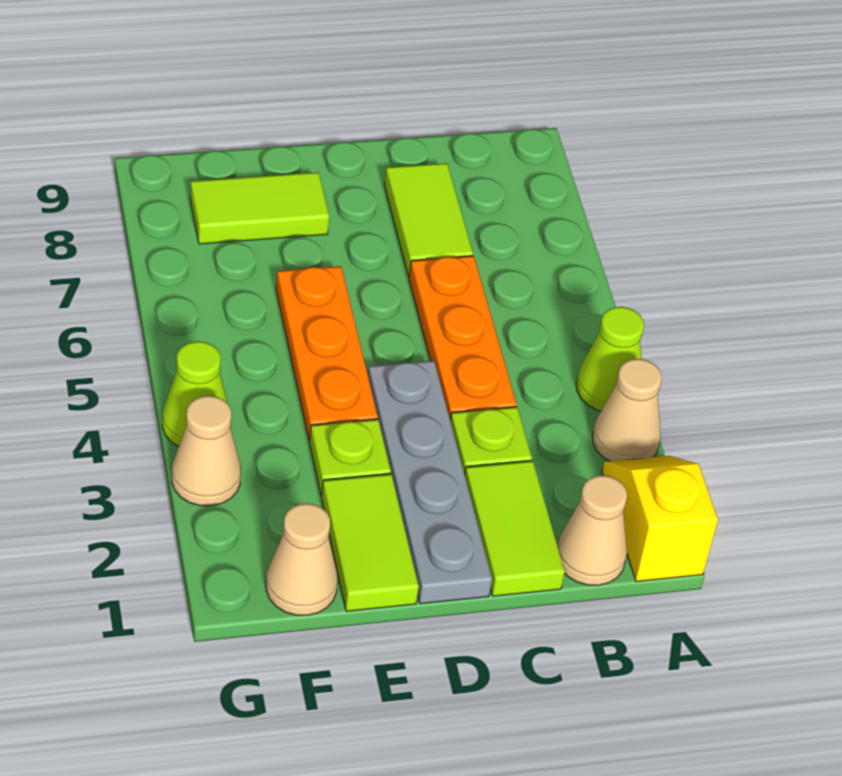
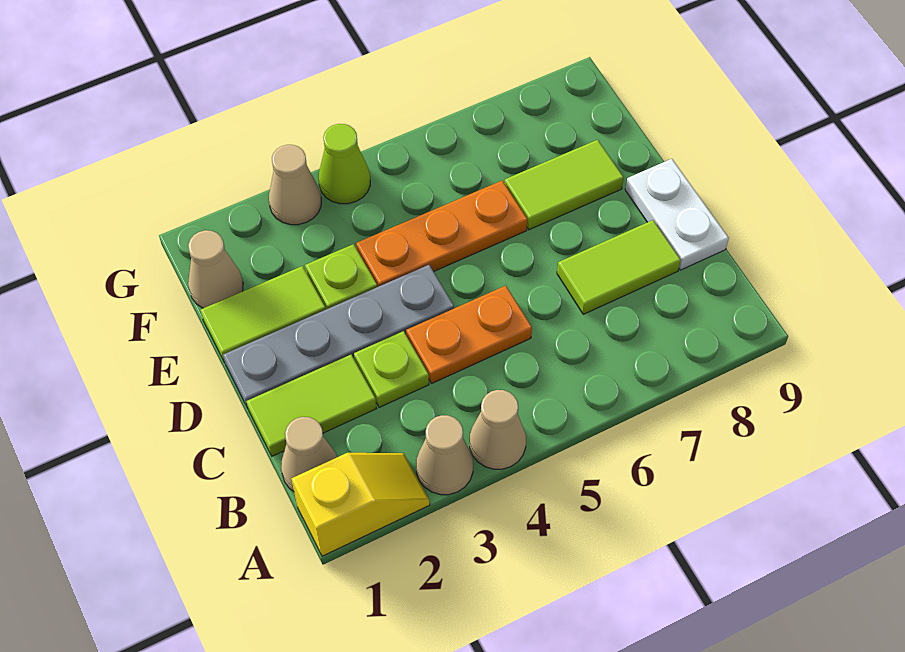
lime 1x1 cone [576,307,644,411] -> tan 1x1 cone [470,390,526,469]
orange 1x3 plate [409,256,517,420] -> orange 1x2 plate [406,286,532,384]
none -> white 1x2 plate [625,159,729,270]
lime 1x2 tile [190,172,329,244] -> lime 1x2 tile turned to [504,140,624,230]

